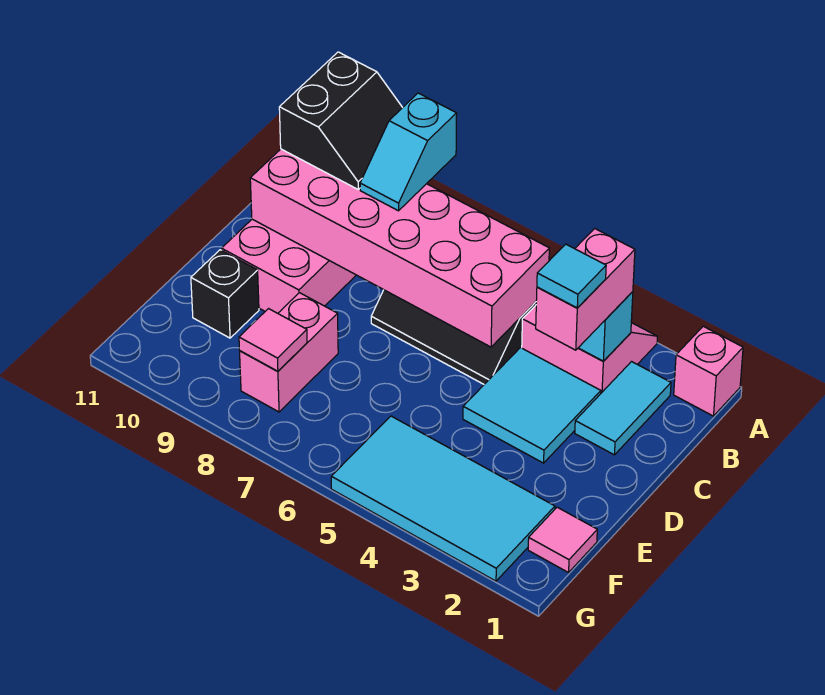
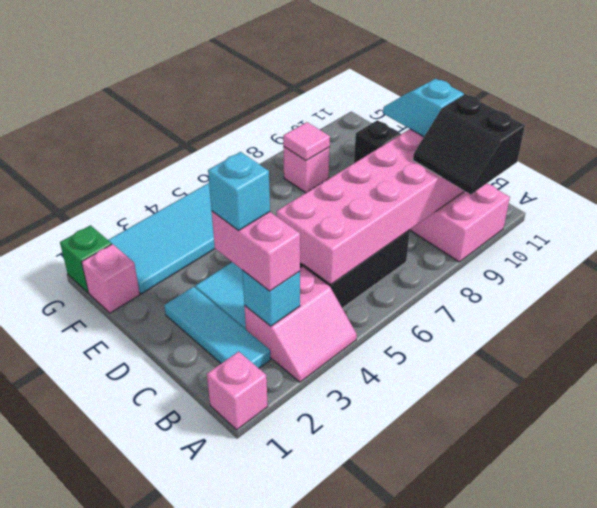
cyan 1x2 slope [360,93,457,211] -> cyan 1x2 slope moved to [383,79,464,137]
cyan 1x2 tile [575,362,671,455] -> cyan 1x3 tile [164,287,270,368]
cyan 1x1 tile [537,244,606,308] -> cyan 1x1 brick [208,152,270,231]
pink 1x2 brick [240,293,338,412] -> pink 1x1 brick [283,147,330,193]
pink 1x1 tile [528,507,597,573] -> pink 1x1 brick [82,244,140,313]
none -> green 1x1 brick [60,225,112,293]

